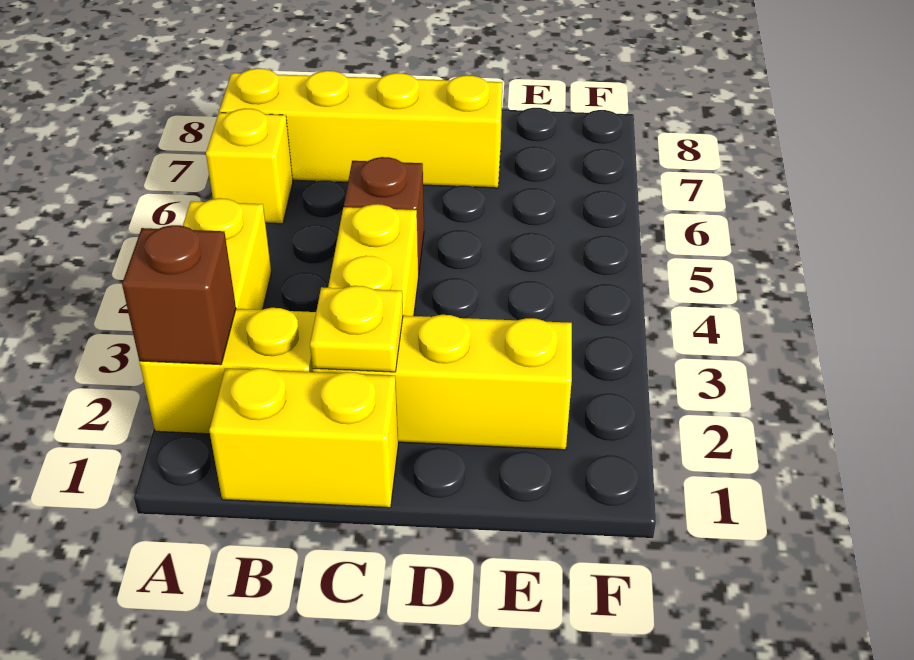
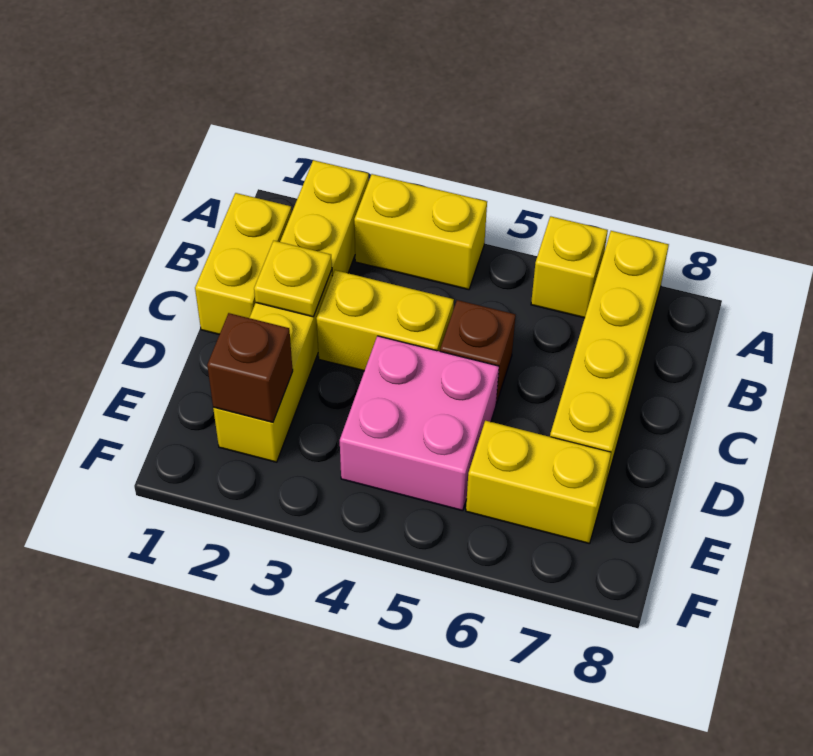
brown 1x1 brick [122,225,236,365] -> brown 1x1 brick moved to [207,313,293,422]
none -> pink 2x2 brick [340,336,499,511]
none -> yellow 1x2 brick [466,421,611,544]

